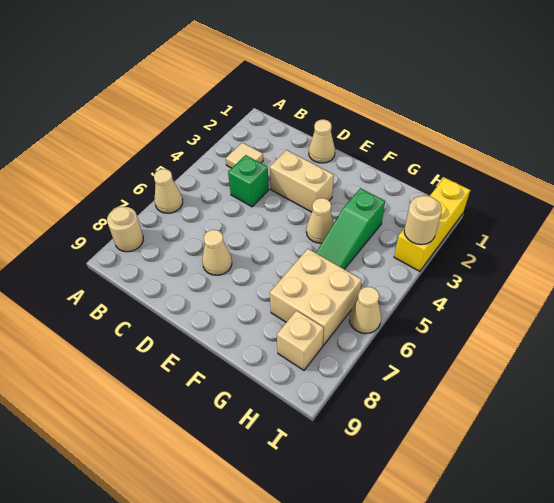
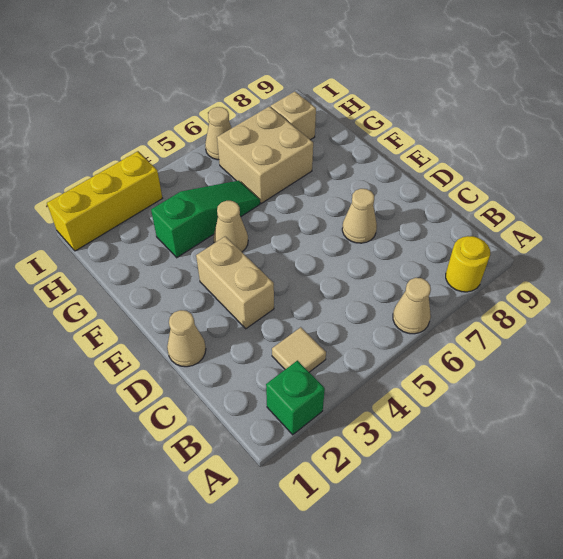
tan 1x1 round brick [107,207,143,252] -> yellow 1x1 round brick [446,236,490,292]
green 1x1 brick [228,155,269,207] -> green 1x1 brick moved to [266,361,325,435]
tan 1x1 round brick [404,196,442,245] -> none

